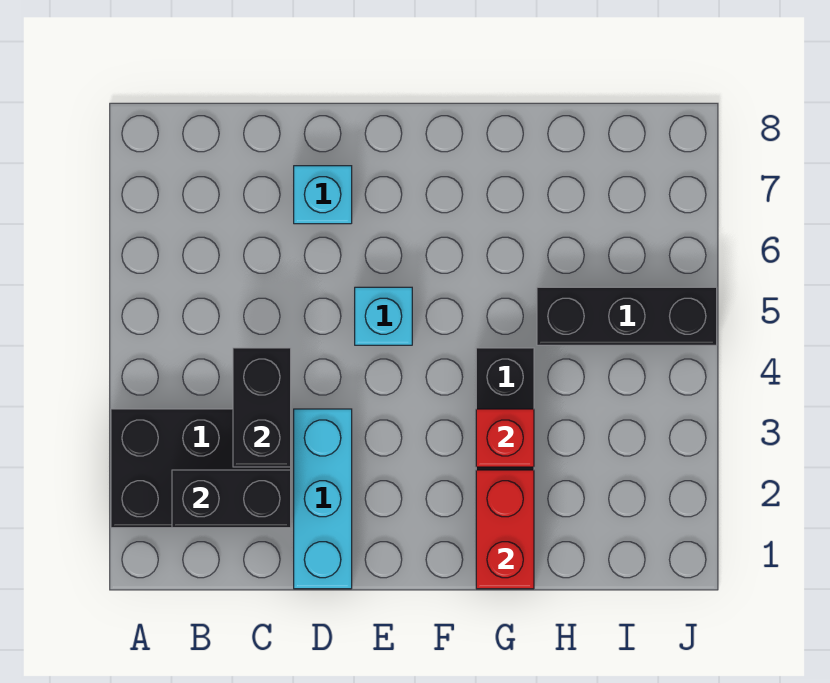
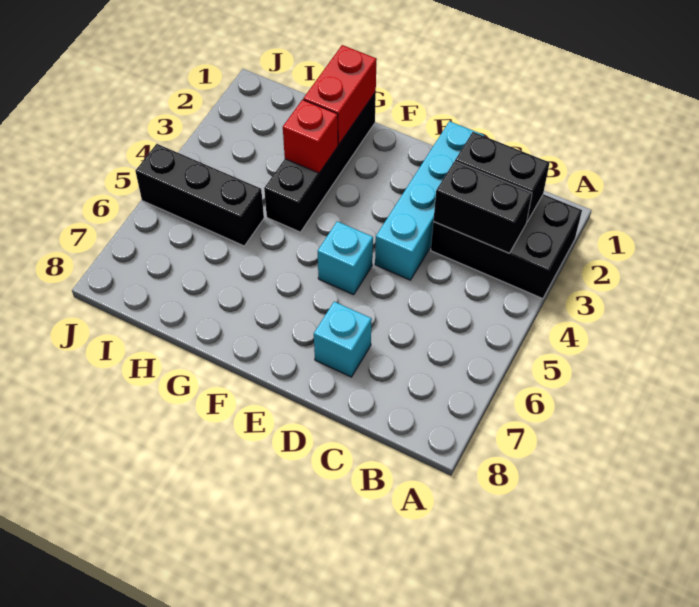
black 1x2 brick [233,348,291,467] -> black 1x2 brick turned to [433,161,532,253]
cyan 1x3 brick [294,409,352,589] -> cyan 1x4 brick [375,121,484,280]

